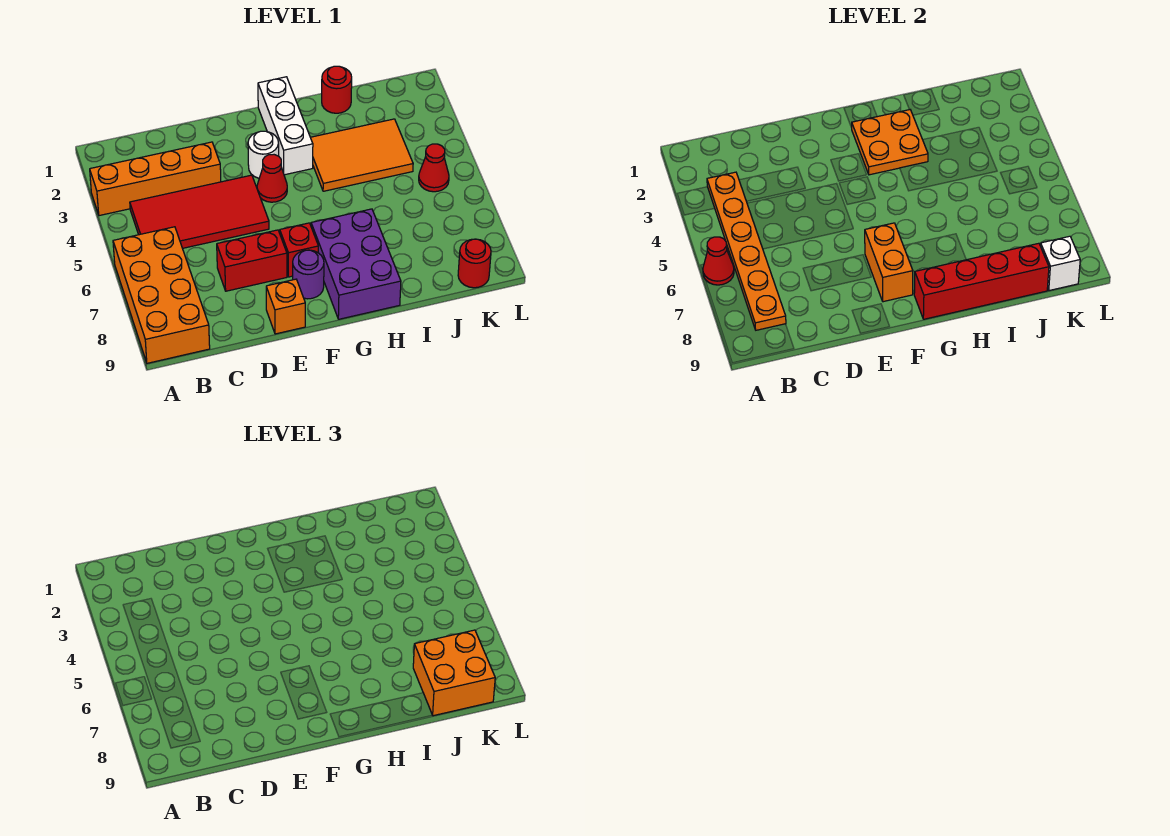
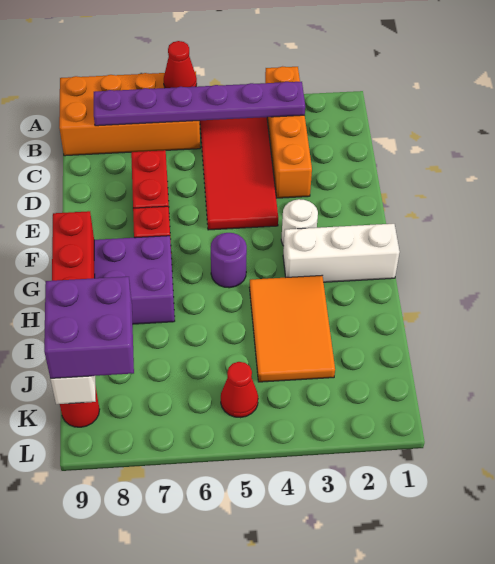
orange 1x6 plate [707,172,786,330] -> purple 1x6 plate [94,82,305,126]
orange 1x1 brick [266,279,305,334] -> none
red 1x1 cone [257,155,287,202] -> none
orange 1x2 brick [865,223,913,302] -> none
purple 1x1 round brick [293,250,324,299] -> purple 1x1 round brick moved to [211,233,247,288]
orange 2x2 plate [852,110,928,175] -> none
red 1x1 round brick [322,66,352,113] -> none
orange 2x2 brick [413,630,495,716] -> purple 2x2 brick [44,277,134,378]

